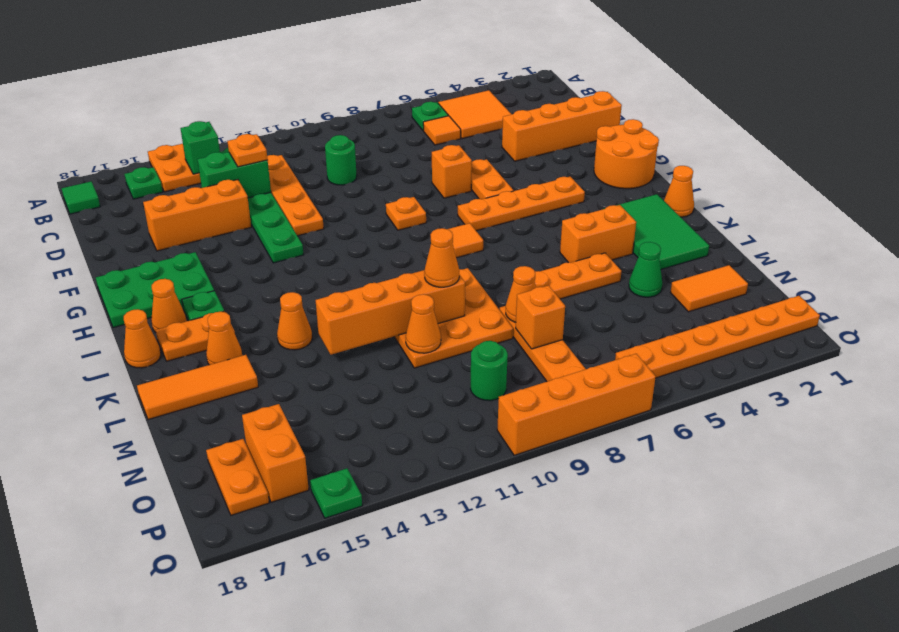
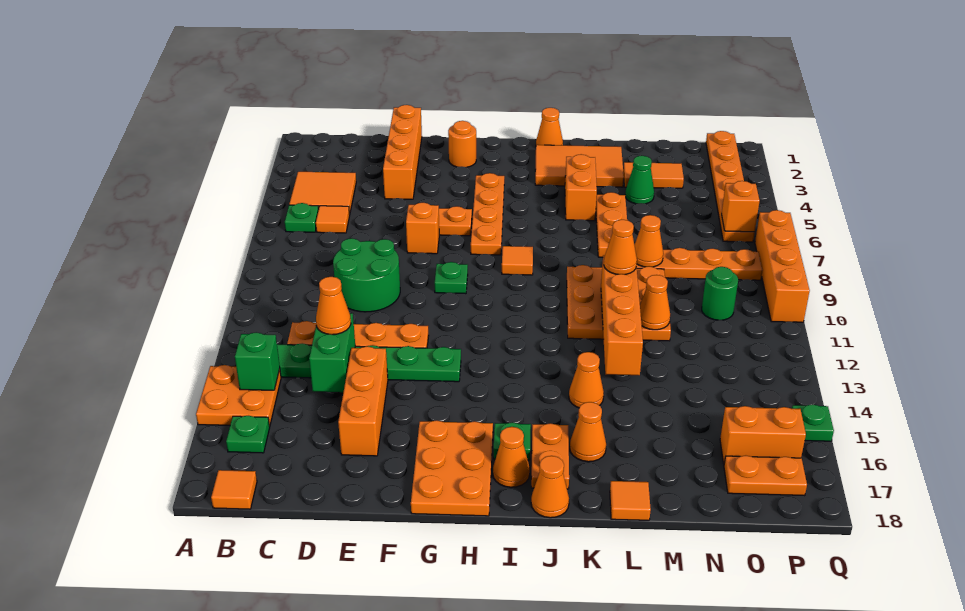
green 1x1 tile [62,181,100,214] -> orange 1x1 tile [211,470,257,509]
green 1x1 round brick [325,135,357,185] -> green 2x2 round brick [333,238,400,312]
orange 1x1 plate [227,134,268,167] -> orange 1x1 cone [316,277,351,335]
orange 2x2 round brick [594,119,659,189] -> orange 1x1 round brick [448,121,476,167]
orange 1x1 plate [386,197,426,230] -> green 1x1 plate [435,262,468,294]
green 2x3 plate [96,252,214,328] -> orange 2x3 plate [411,420,493,516]
green 2x3 tile [604,194,709,269] -> orange 2x3 tile [535,145,624,187]
orange 1x3 tile [137,355,258,419] -> orange 1x1 tile [610,481,651,520]
orange 1x2 tile [670,265,748,312] -> orange 1x2 tile turned to [623,162,684,188]
orange 1x1 brick [516,285,565,349] -> orange 1x1 brick moved to [722,181,760,232]

